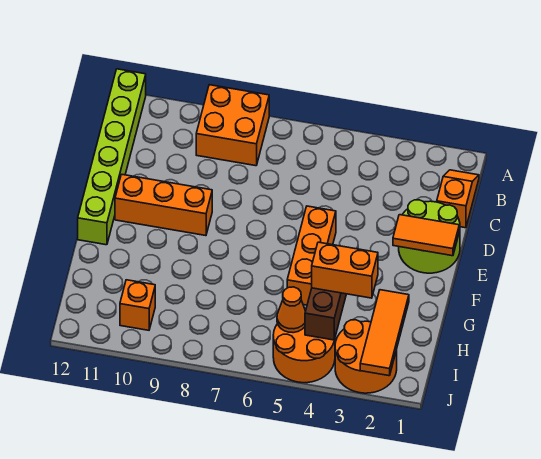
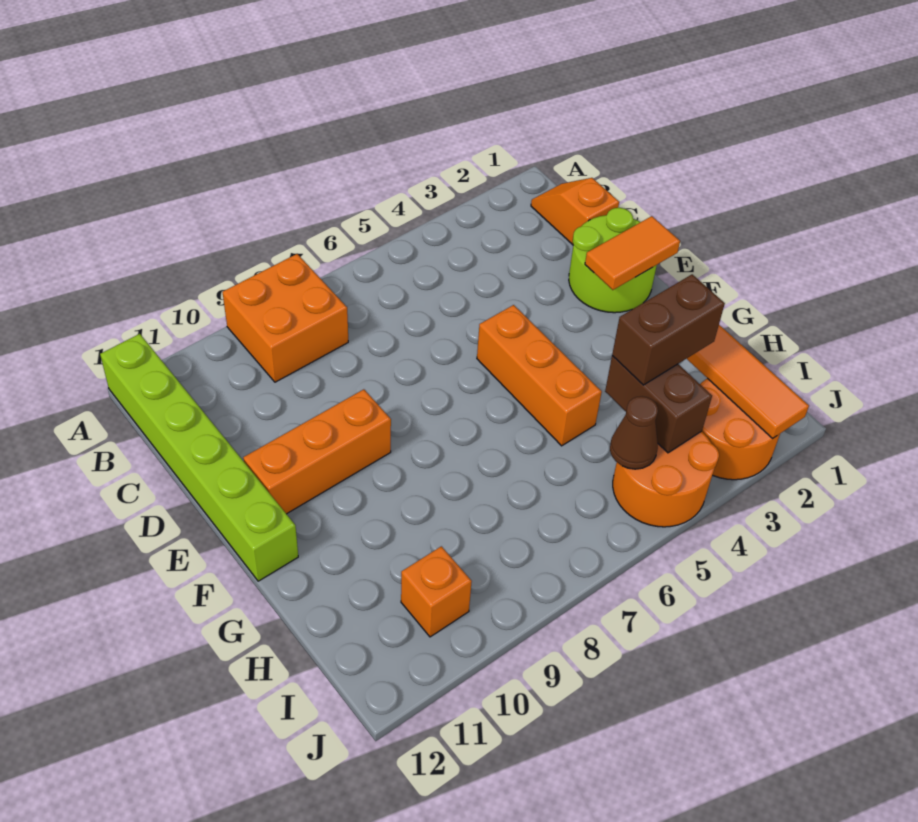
orange 1x2 brick [312,242,378,298] -> brown 1x2 brick [612,274,725,385]
orange 1x1 cone [277,287,306,333] -> brown 1x1 cone [610,396,658,469]

